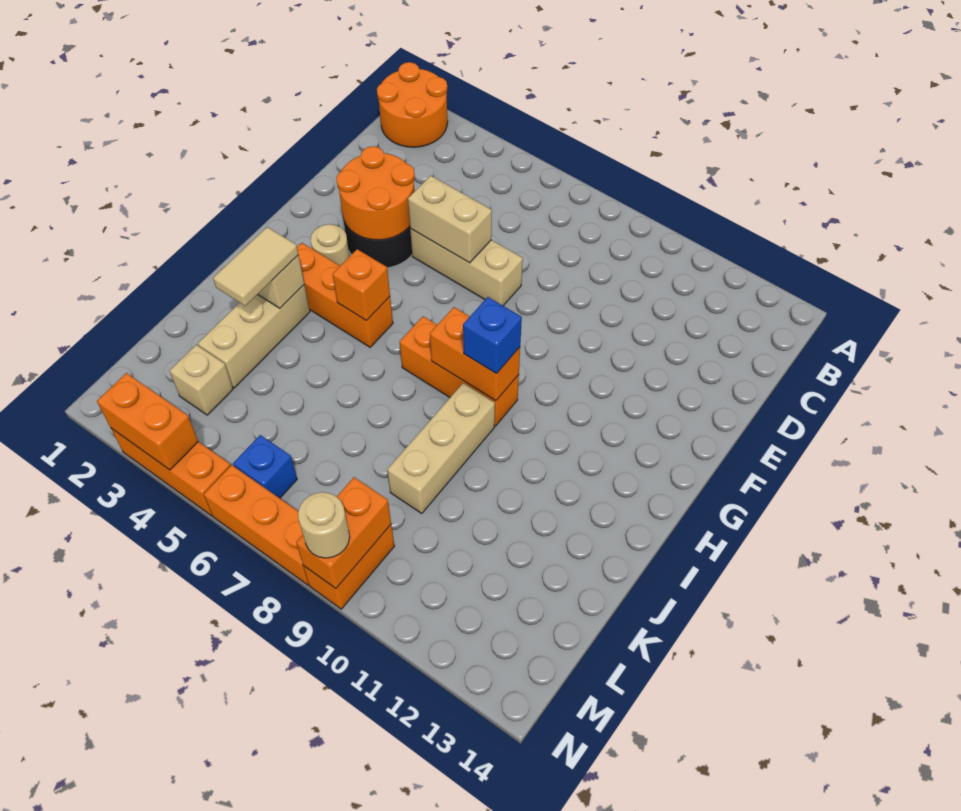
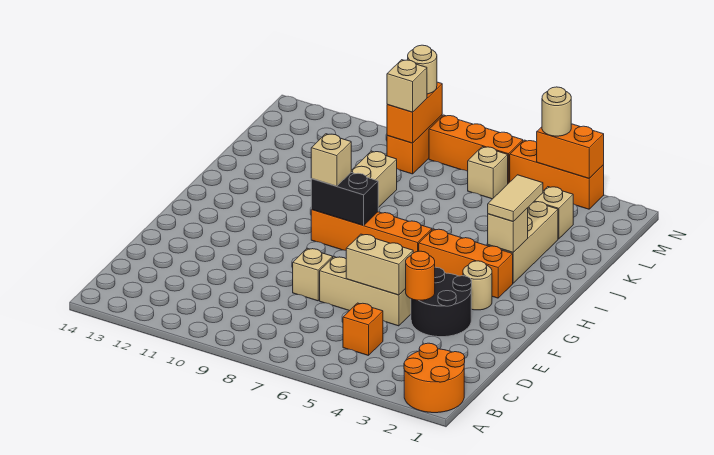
orange 2x2 round brick [336,146,415,240] -> orange 1x1 round brick [406,251,435,300]
none -> tan 1x1 brick [293,248,333,301]
orange 1x1 brick [333,249,390,320] -> orange 1x1 brick moved to [343,303,383,356]
orange 1x3 brick [400,316,519,426] -> orange 1x4 brick [311,210,432,253]
orange 1x2 brick [430,307,520,401] -> black 1x2 brick [311,173,378,226]
blue 1x1 brick [463,297,522,374] -> tan 1x1 brick [311,134,351,186]
blue 1x1 brick [233,435,297,498] -> tan 1x1 brick [468,147,508,199]
none -> tan 1x1 brick [387,60,427,112]
none -> tan 1x1 round brick [542,87,571,136]

